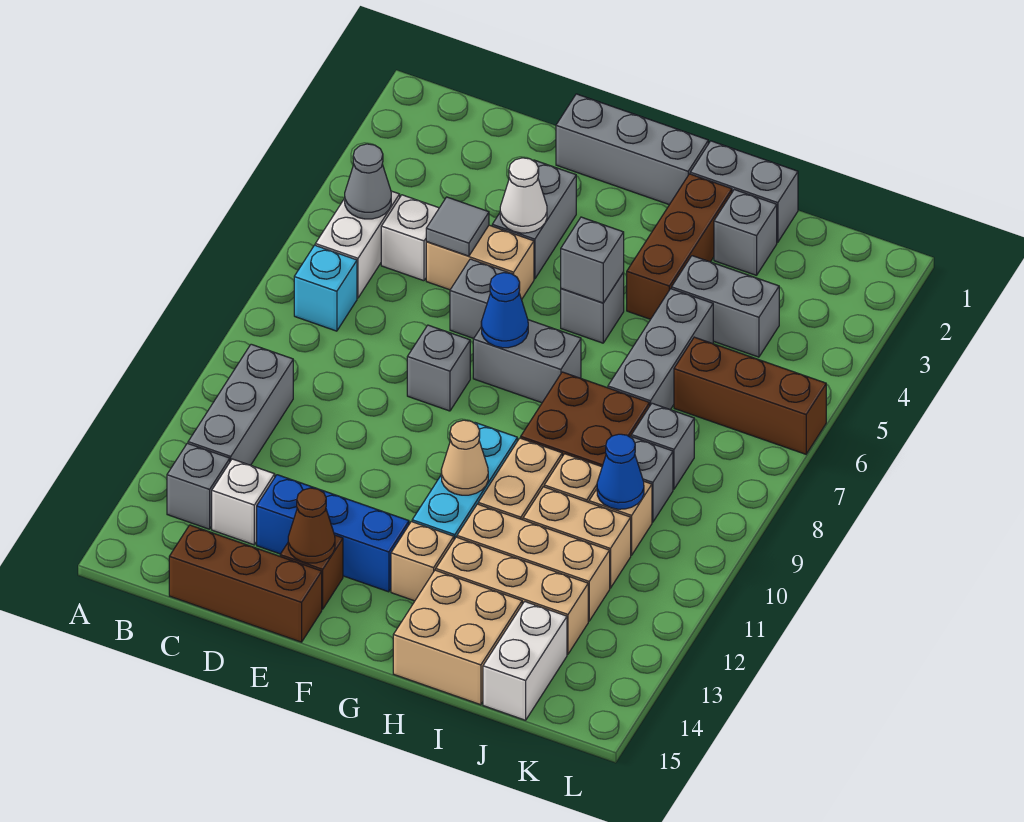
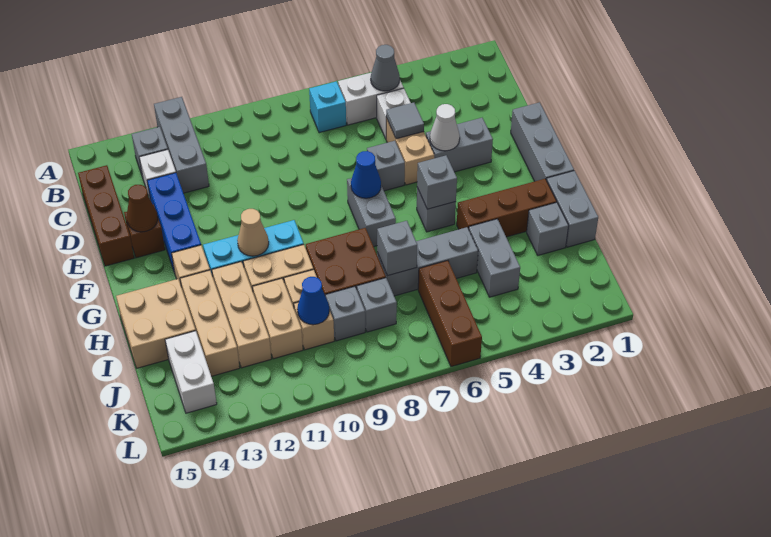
grey 1x3 brick [188,344,293,465] -> grey 1x3 brick turned to [154,97,209,193]
grey 1x1 brick [407,325,470,411] -> grey 1x1 brick moved to [377,221,417,276]
white 1x2 brick [483,601,567,720] -> white 1x2 brick turned to [165,331,217,413]

